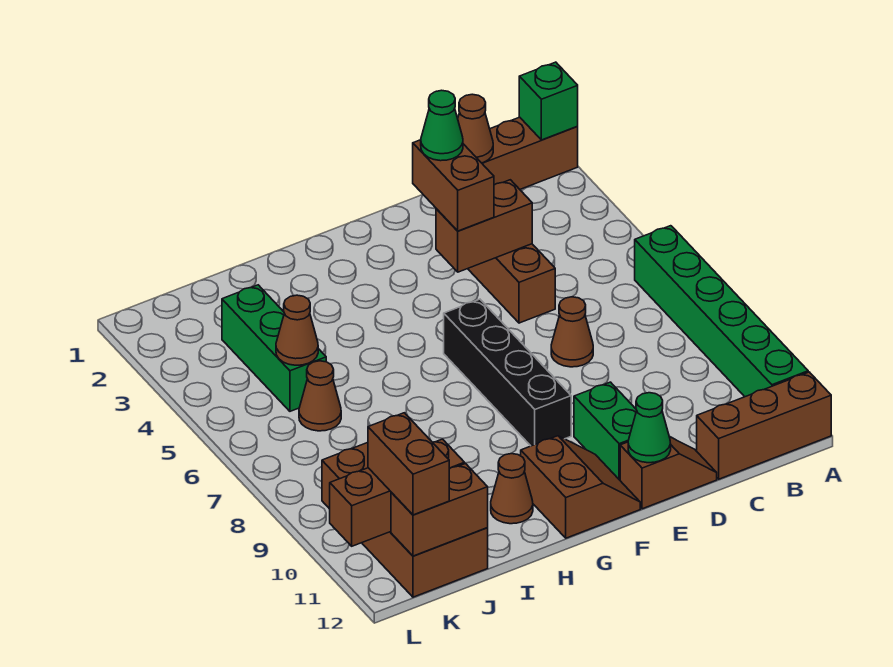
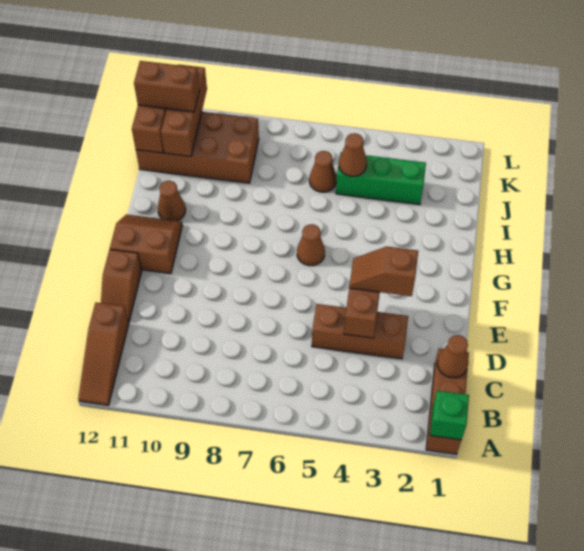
green 1x6 brick [635,226,808,397] -> none
brown 1x3 brick [697,372,831,479] -> brown 1x3 slope [78,303,129,405]
brown 1x1 cone [551,297,593,367] -> brown 1x1 cone moved to [297,224,325,266]
brown 1x2 brick [413,140,494,231] -> brown 1x2 slope [349,247,418,296]
green 1x1 cone [421,90,463,161] -> none
green 1x2 brick [574,382,637,480] -> none
green 1x1 cone [628,393,671,463] -> none
black 1x4 brick [444,299,571,446] -> none
brown 2x2 slope [521,436,640,538] -> brown 2x2 slope turned to [110,214,182,274]

